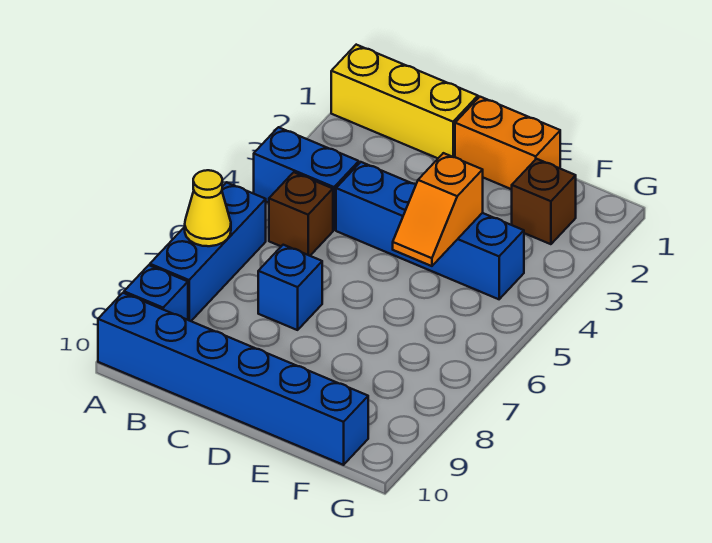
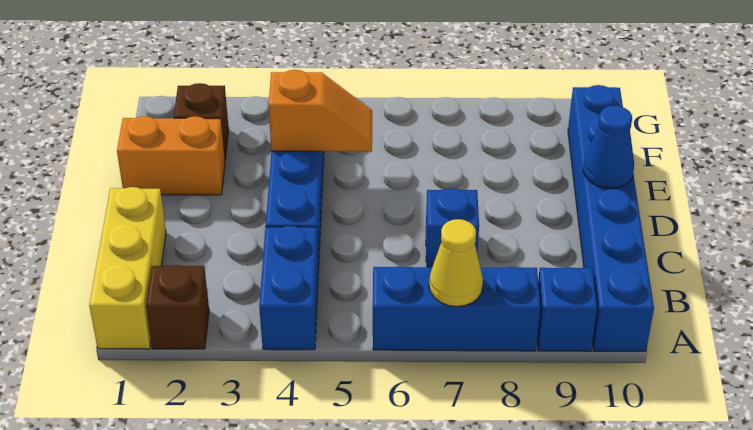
brown 1x1 brick [269,172,333,256] -> brown 1x1 brick moved to [146,265,209,349]
orange 1x2 brick [455,97,560,189] -> orange 1x2 brick turned to [117,116,225,195]
none -> blue 1x1 cone [583,106,634,189]

